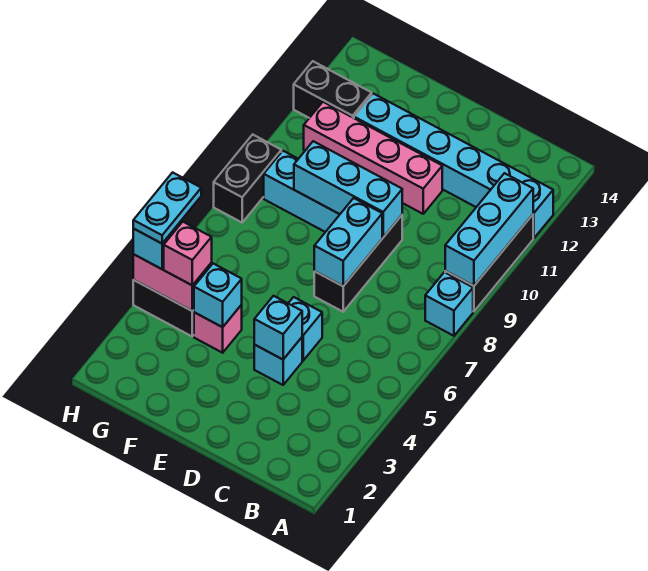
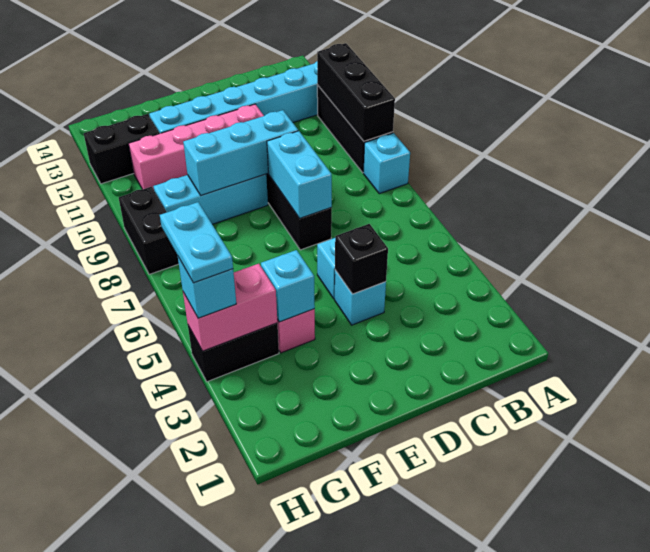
cyan 1x3 brick [445,173,533,286] -> black 1x3 brick [317,43,395,141]
cyan 1x1 brick [254,296,302,359] -> black 1x1 brick [335,224,388,294]
pink 1x1 brick [164,222,212,285] -> none

